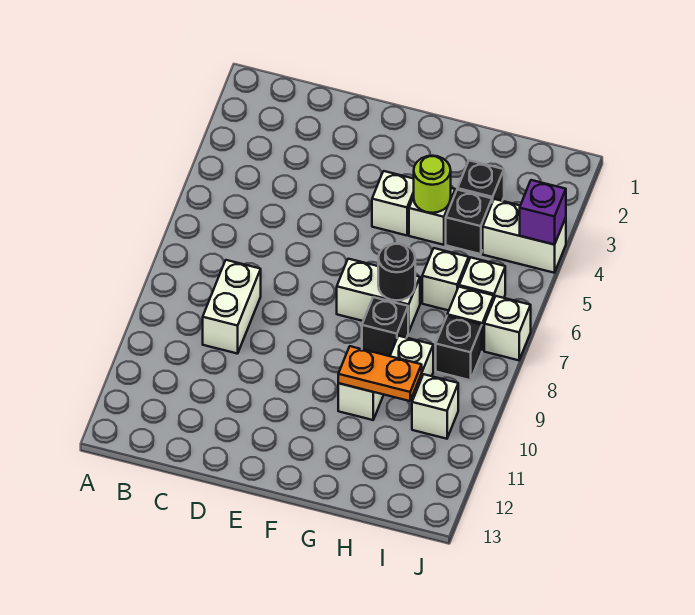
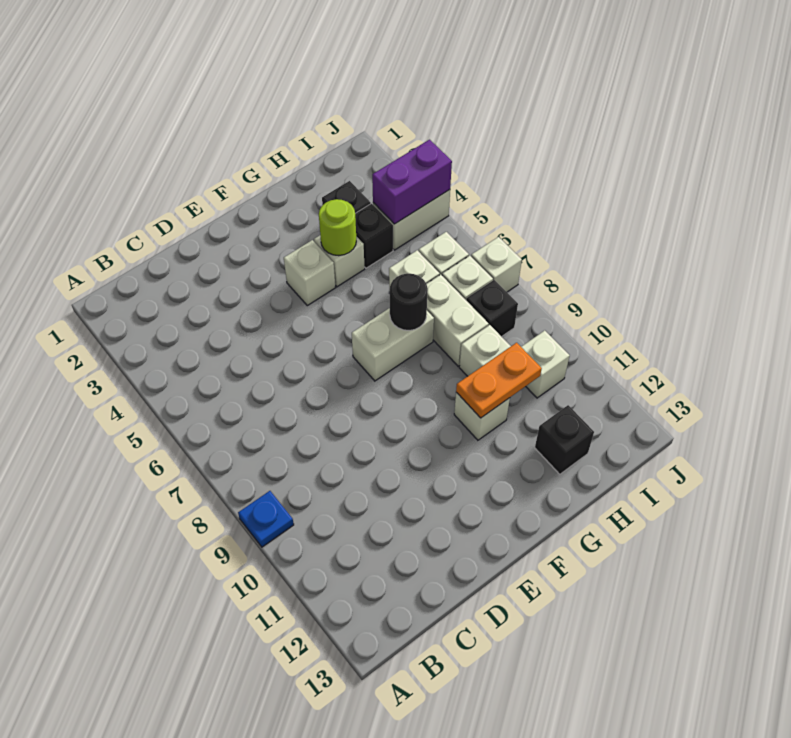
none -> blue 1x1 plate [238,491,294,547]
white 1x2 brick [203,260,261,354] -> white 1x2 brick moved to [427,275,489,366]
black 1x1 brick [362,297,408,356] -> black 1x1 brick moved to [535,405,594,474]
purple 1x1 brick [520,180,566,245] -> purple 1x2 brick [372,140,452,224]

